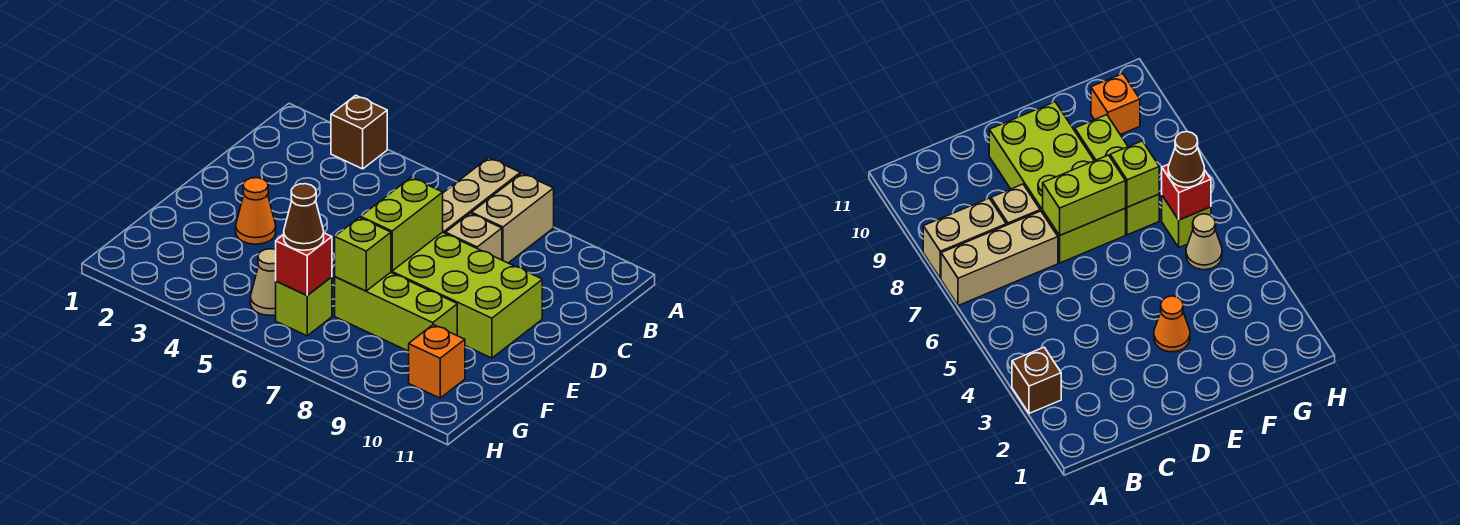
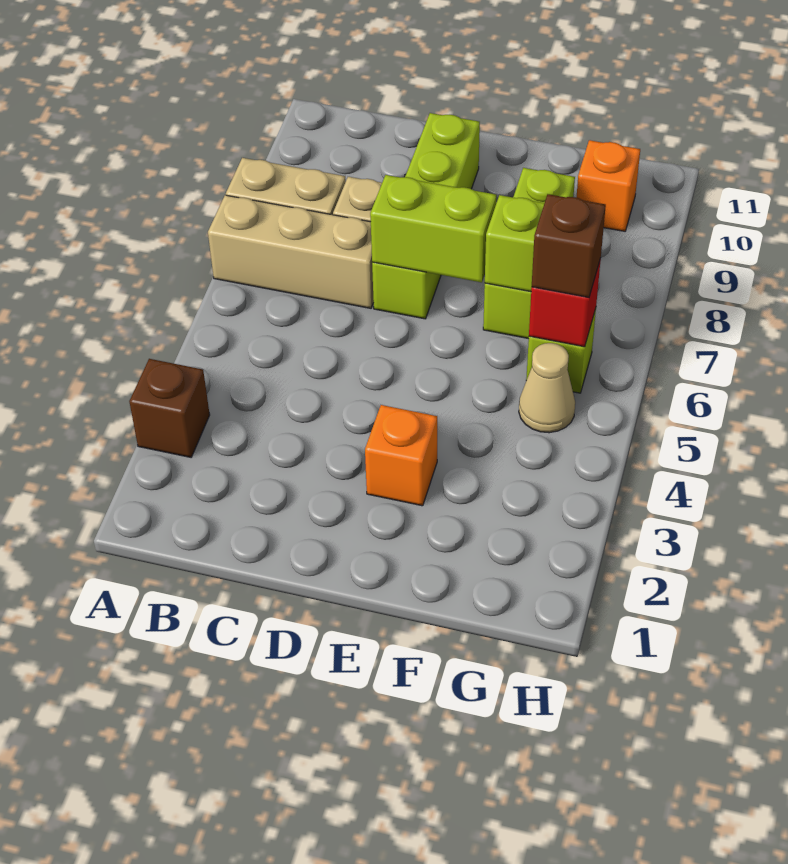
lime 2x4 brick [391,232,542,358] -> lime 1x4 brick [372,113,480,319]
orange 1x1 cone [236,178,276,244] -> orange 1x1 brick [365,405,437,506]
brown 1x1 cone [283,184,324,250] -> brown 1x1 brick [532,194,606,297]

